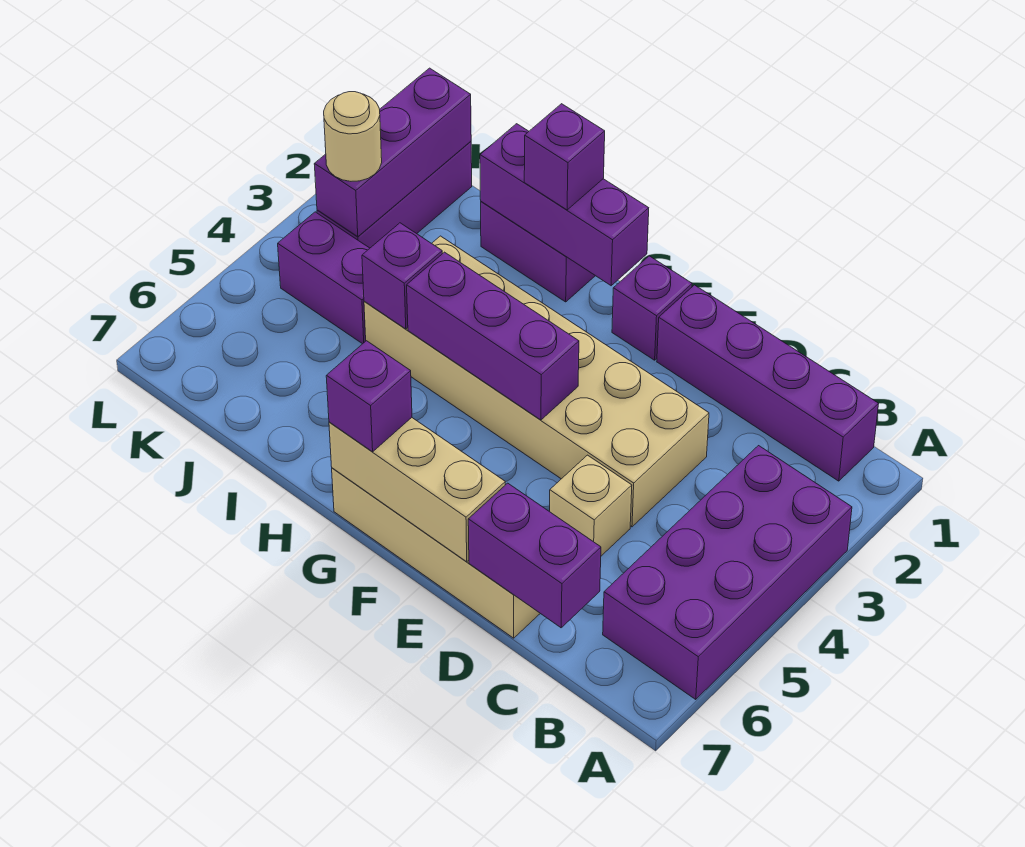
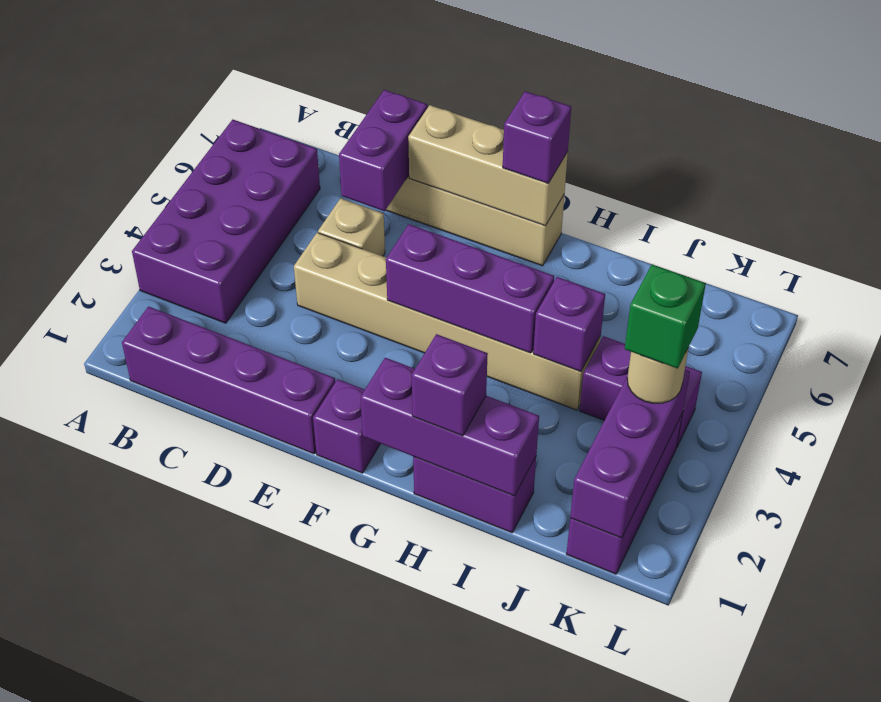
purple 1x2 brick [468,483,601,628] -> purple 1x2 brick turned to [339,90,427,211]
tan 2x6 brick [364,236,709,527] -> tan 1x6 brick [294,233,601,410]
none -> green 1x1 brick [625,264,706,369]

